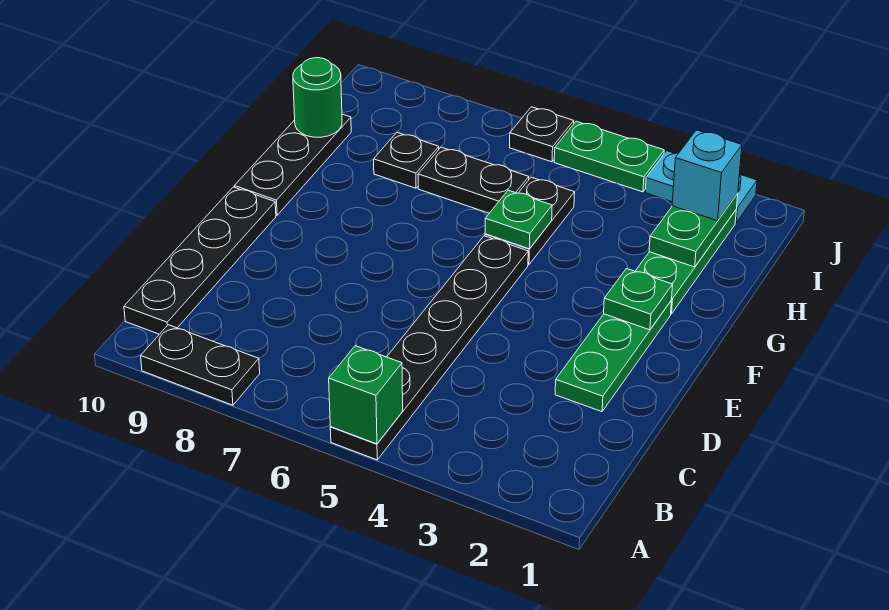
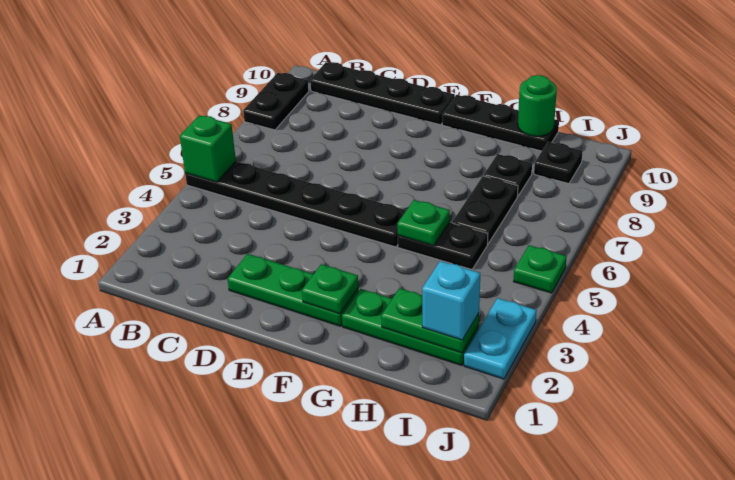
green 1x2 plate [554,121,664,192] -> green 1x1 plate [514,245,567,293]
black 1x1 plate [510,107,574,162] -> black 1x1 plate moved to [534,142,583,184]

